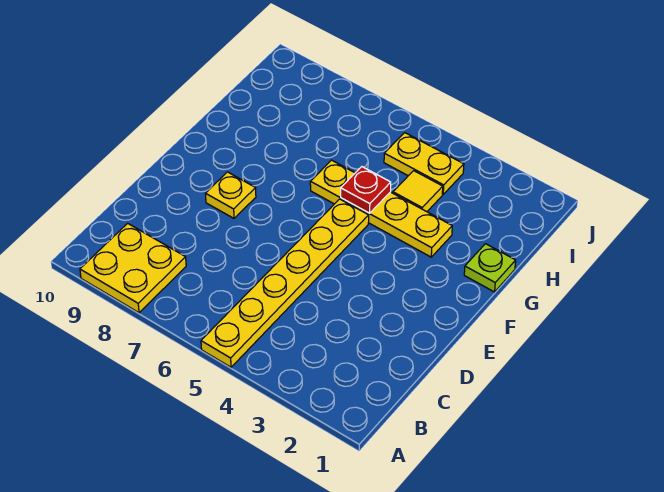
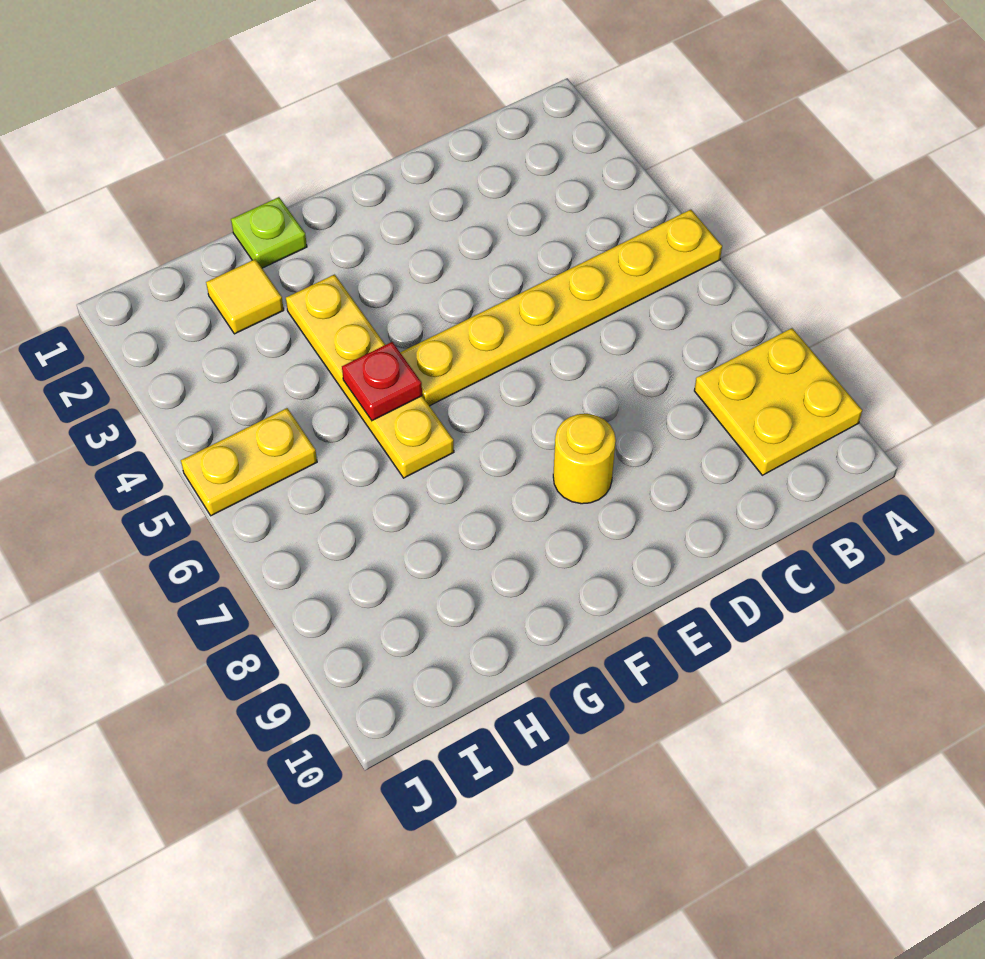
yellow 1x1 plate [205,172,256,218] -> yellow 1x1 round brick [553,414,616,504]
yellow 1x1 tile [393,171,443,212] -> yellow 1x1 tile moved to [206,259,284,334]
yellow 1x2 plate [384,133,464,194] -> yellow 1x2 plate turned to [181,408,317,516]

